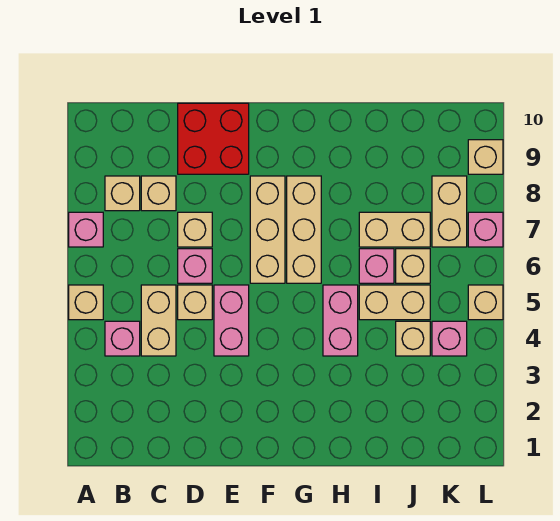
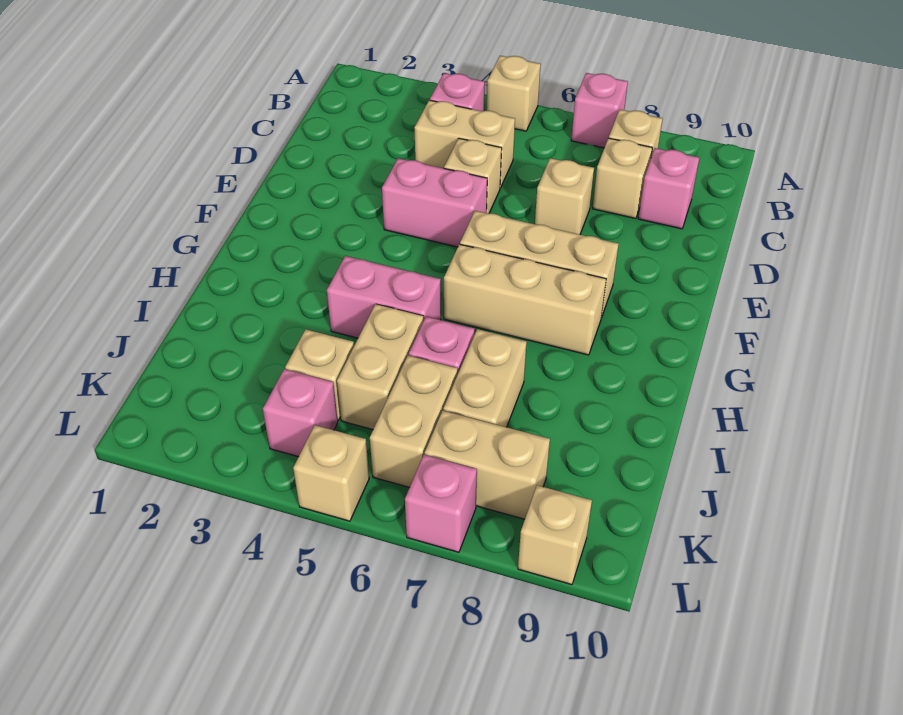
pink 1x1 brick [178,249,212,283] -> pink 1x1 brick moved to [638,148,699,229]
red 2x2 brick [178,103,249,174] -> none
tan 1x1 brick [396,249,430,283] -> tan 1x2 brick [370,355,458,487]

